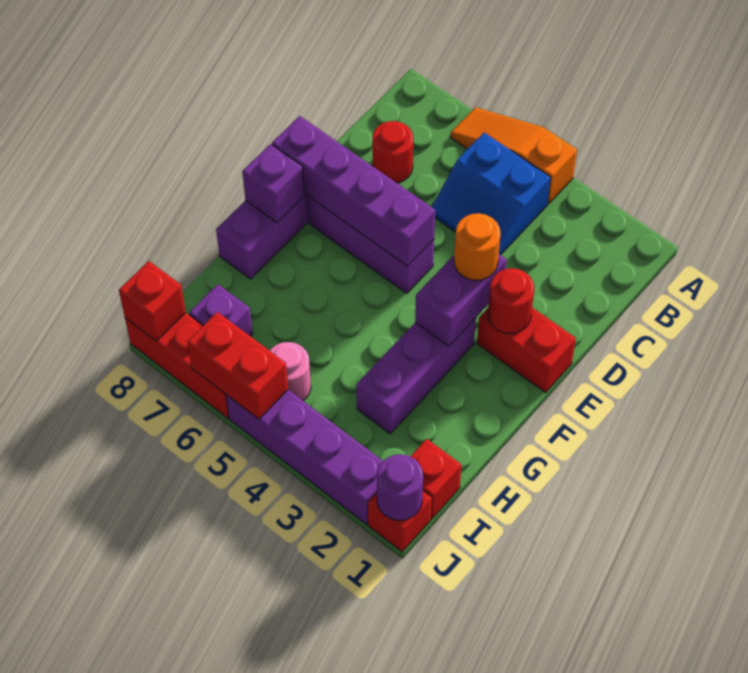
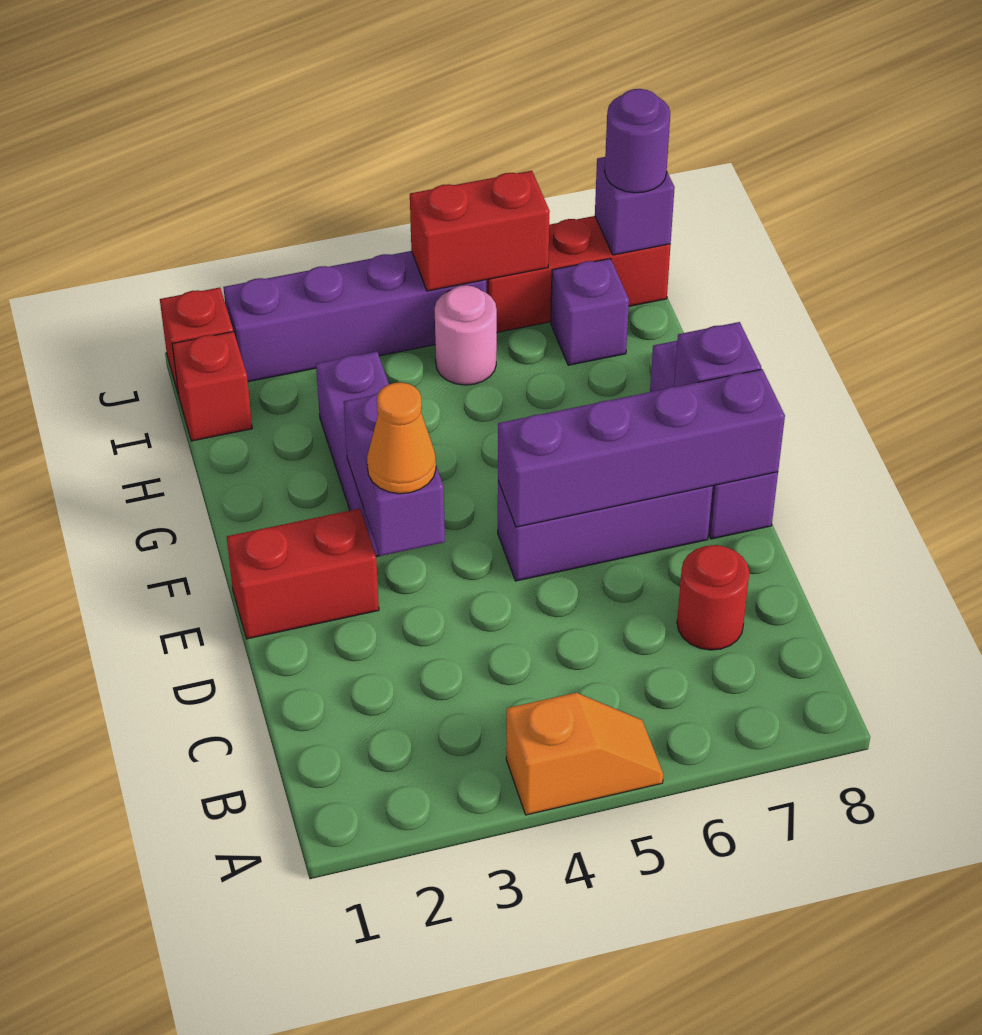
orange 1x3 slope [450,107,577,204] -> orange 1x2 slope [506,693,663,815]
blue 2x2 slope [432,133,551,255] -> none
red 1x1 round brick [488,268,534,334] -> none
orange 1x1 round brick [454,213,501,280] -> orange 1x1 cone [367,383,436,494]
purple 1x1 round brick [377,454,423,520] -> purple 1x1 round brick moved to [605,89,670,193]
red 1x1 brick [119,261,186,341] -> purple 1x1 brick [595,157,675,255]

